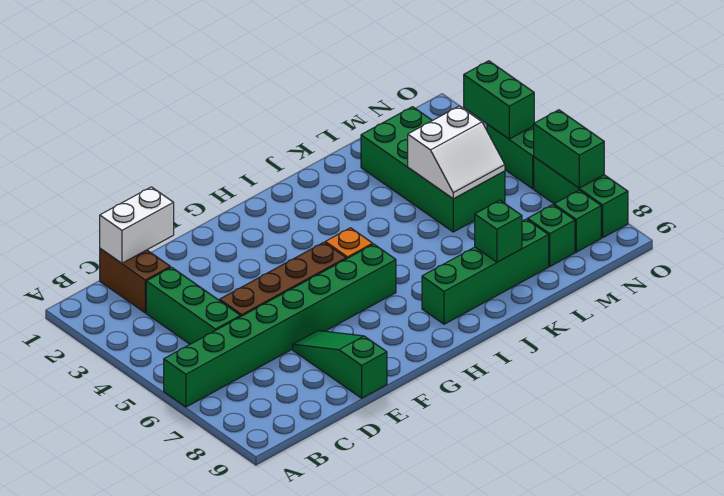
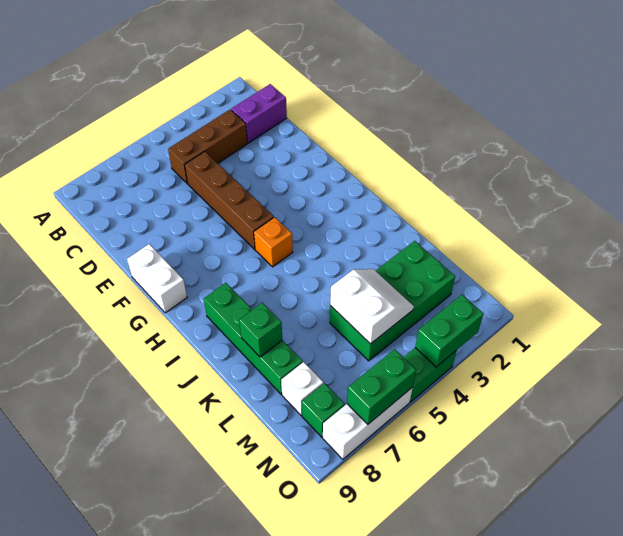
green 1x8 brick [164,244,396,407] -> none
brown 1x2 brick [100,249,170,313] -> purple 1x2 brick [231,84,287,143]
white 1x2 brick [100,187,174,263] -> white 1x2 brick moved to [127,244,187,313]
green 1x3 brick [146,267,241,344] -> brown 1x3 brick [168,110,248,183]
green 1x3 slope [293,331,387,398] -> none
white 2x2 slope [408,106,505,199] -> white 2x2 slope turned to [330,269,414,344]
green 1x1 brick [528,205,575,266] -> white 1x1 brick [281,362,323,415]
green 1x3 brick [534,157,628,238] -> white 1x3 brick [323,387,413,459]

